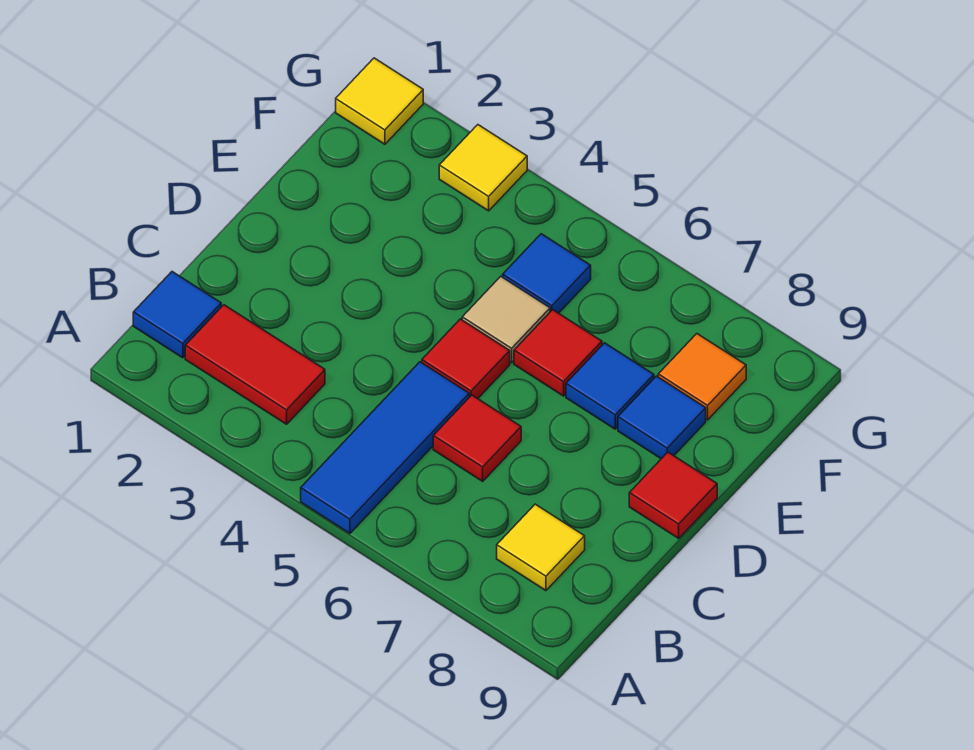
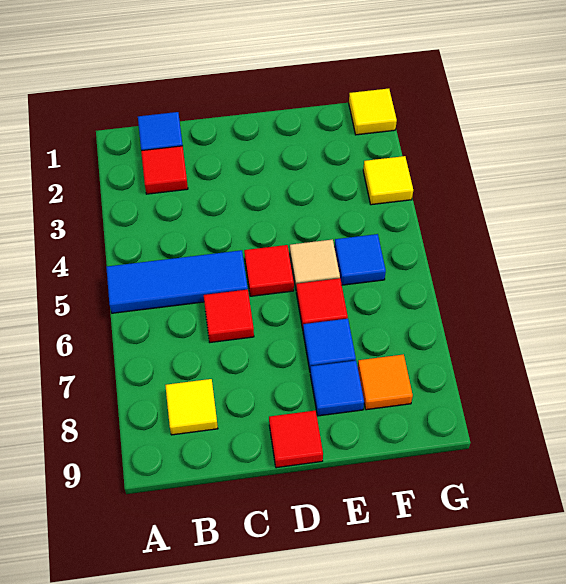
red 1x2 tile [185,305,325,424] -> red 1x1 tile [141,146,188,194]

